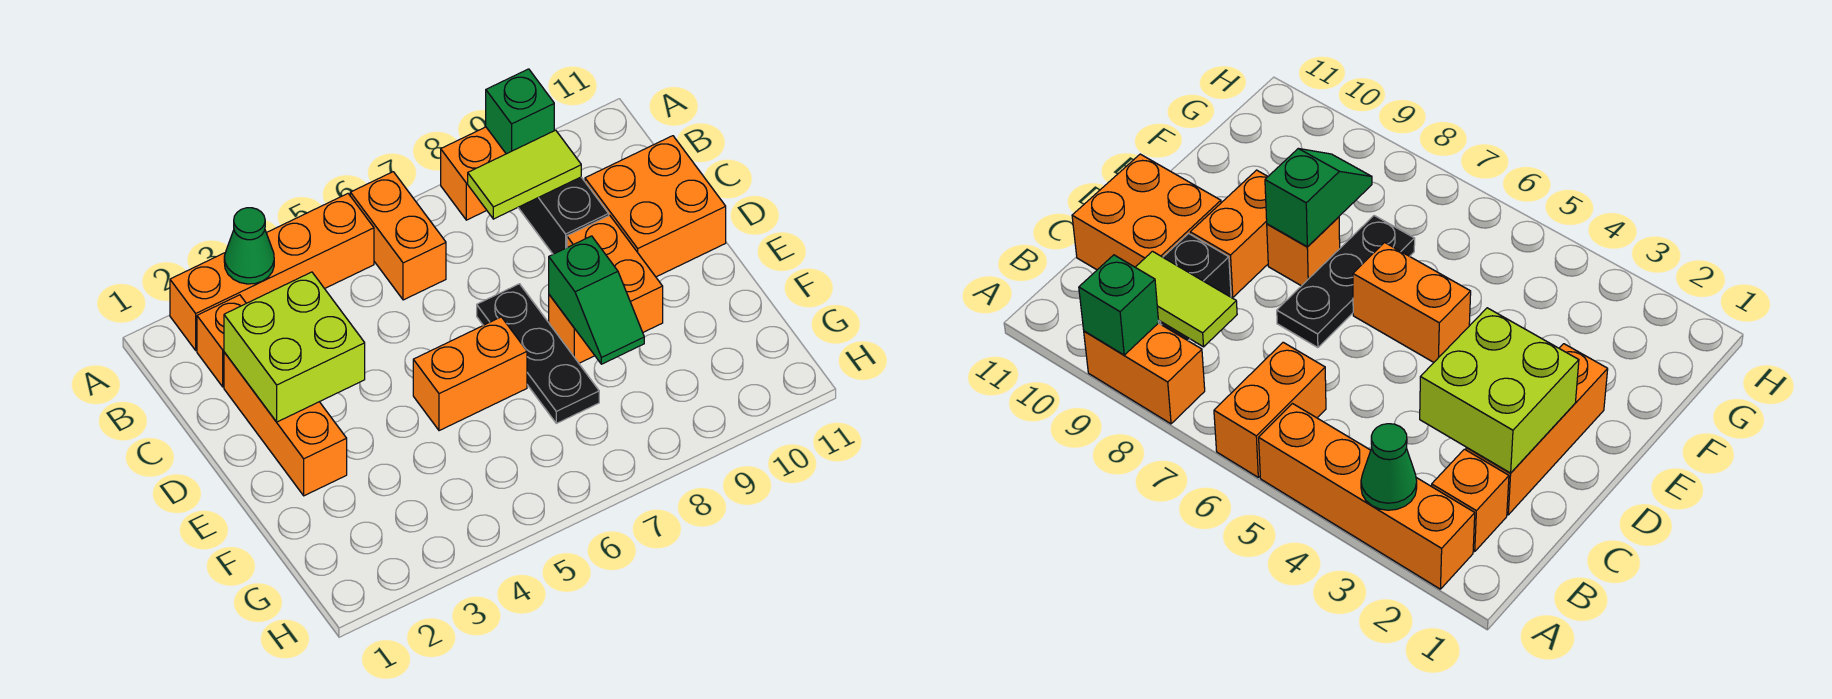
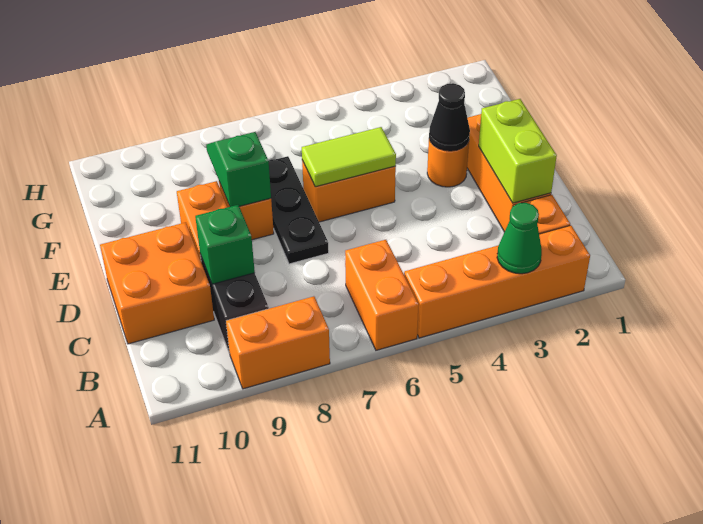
green 1x1 brick [486,69,554,154] -> green 1x1 brick moved to [195,205,255,284]
lime 1x2 tile [468,130,581,219] -> lime 1x2 tile moved to [302,127,396,187]
lime 2x2 brick [224,272,365,422] -> lime 1x2 brick [479,99,557,203]
none -> orange 1x1 round brick [427,139,469,187]
none -> black 1x1 cone [429,83,470,151]

